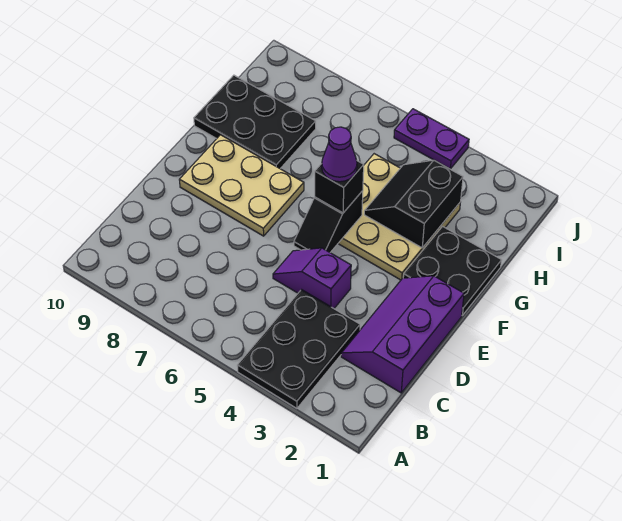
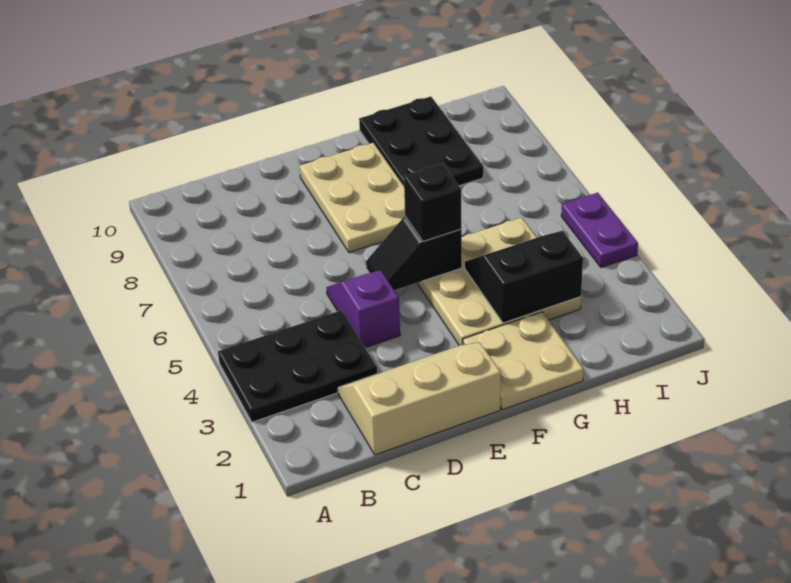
purple 2x3 slope [341,276,464,393] -> tan 2x3 slope [338,343,501,455]
black 2x2 plate [403,226,502,315] -> tan 2x2 plate [463,312,583,410]
purple 1x1 cone [322,127,357,182] -> none

